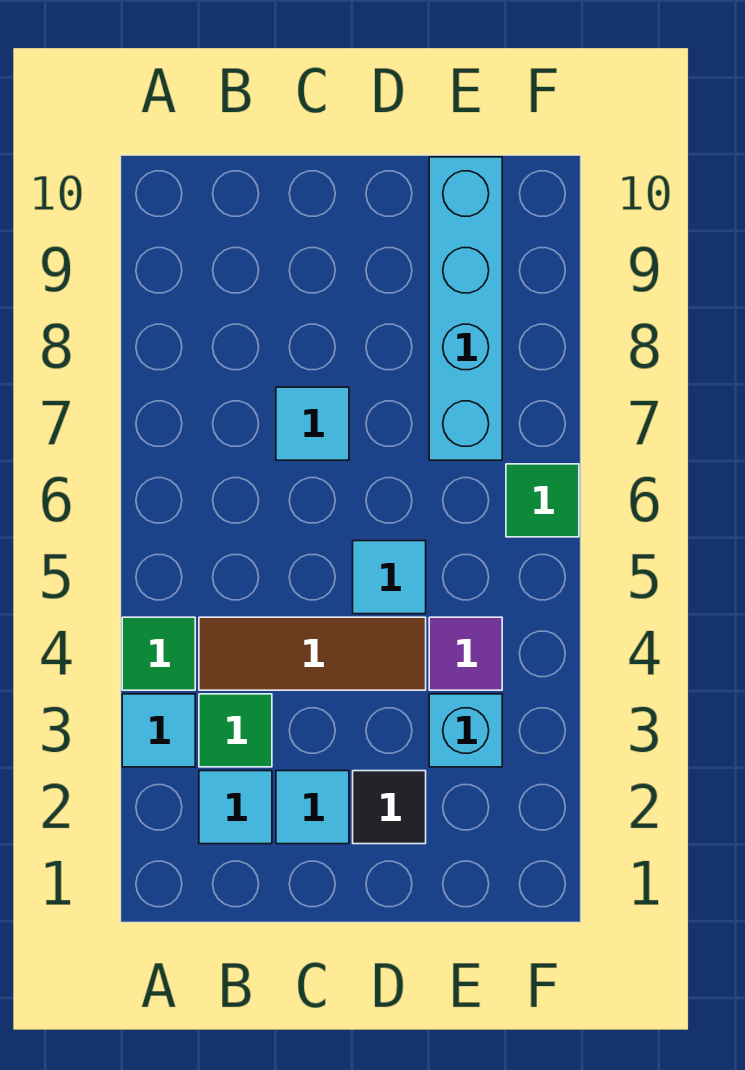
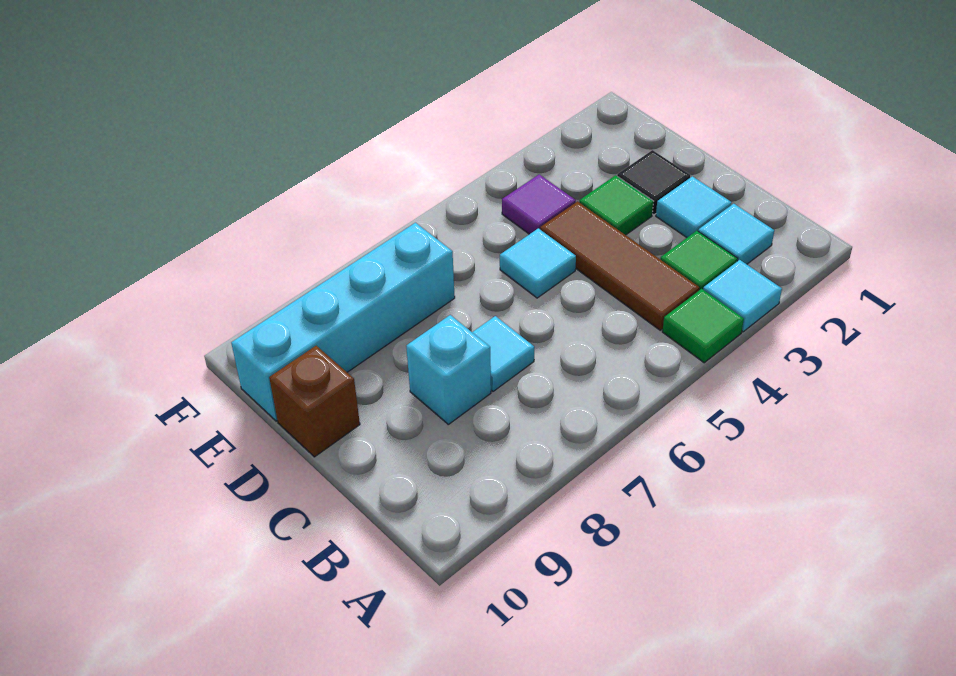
none -> brown 1x1 brick [269,346,360,457]
cyan 1x1 brick [429,694,502,767] -> cyan 1x1 brick moved to [406,315,491,424]
green 1x1 tile [506,464,579,537] -> green 1x1 tile moved to [579,175,654,235]

